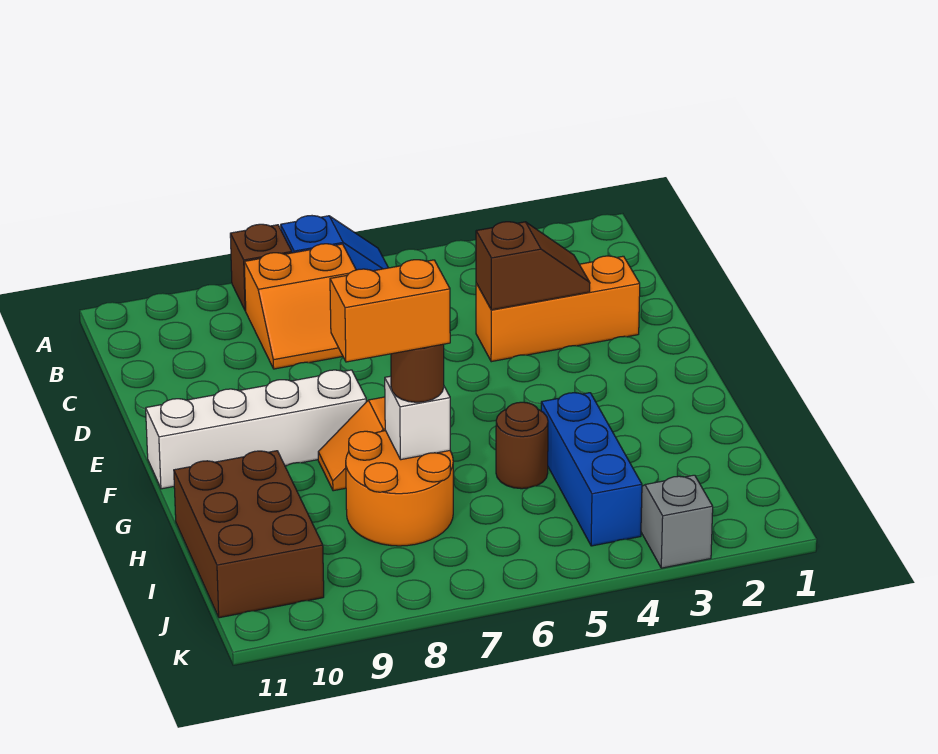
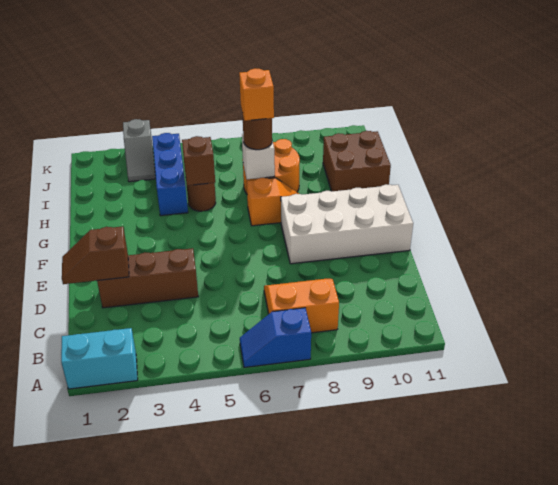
none -> cyan 1x2 brick [61,328,138,389]
brown 1x1 brick [230,224,292,311] -> brown 1x1 brick moved to [182,136,215,185]
orange 1x3 brick [476,256,640,362] -> brown 1x3 brick [97,248,198,308]
brown 1x2 slope [476,222,590,310] -> brown 1x2 slope moved to [62,226,129,284]
white 1x4 brick [146,370,366,489] -> white 2x4 brick [281,184,413,264]
orange 1x2 brick [330,260,450,362] -> orange 1x1 brick [239,68,274,121]
brown 2x3 brick [174,451,324,618] -> brown 2x2 brick [323,131,391,191]

